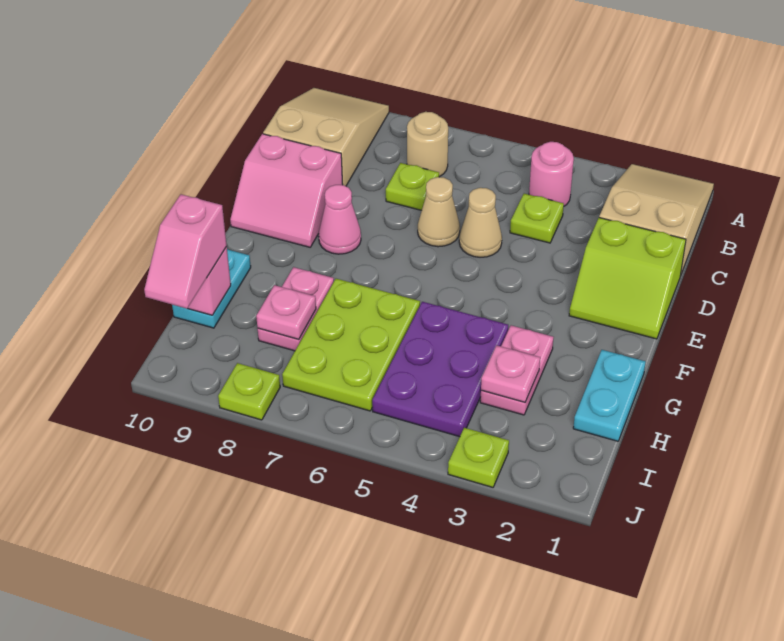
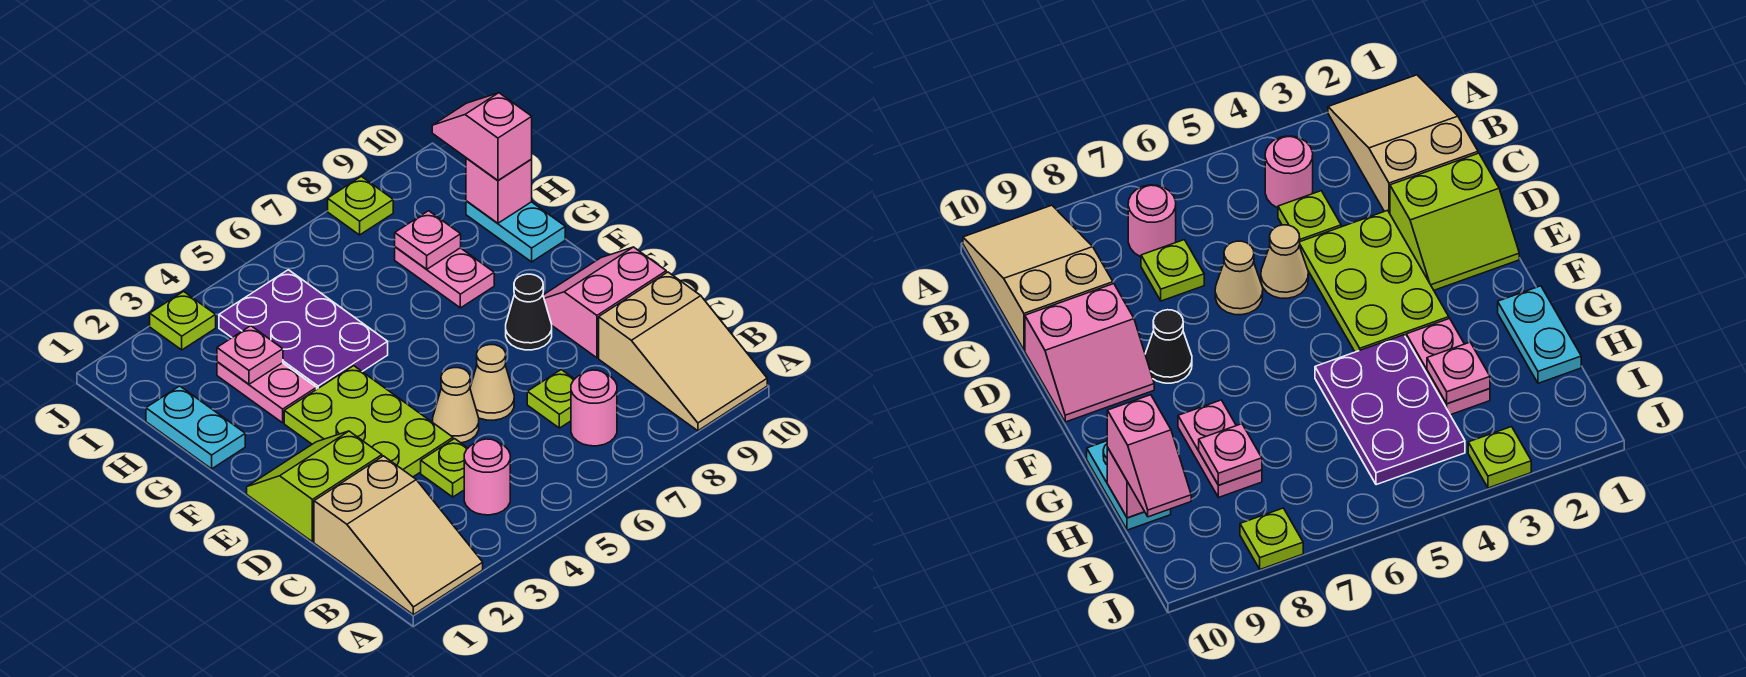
tan 1x1 round brick [407,112,448,177] -> pink 1x1 round brick [571,370,617,446]
pink 1x1 cone [319,185,361,254] -> black 1x1 cone [506,274,552,350]
lime 2x3 plate [282,279,420,411] -> lime 2x3 plate moved to [284,366,453,477]

